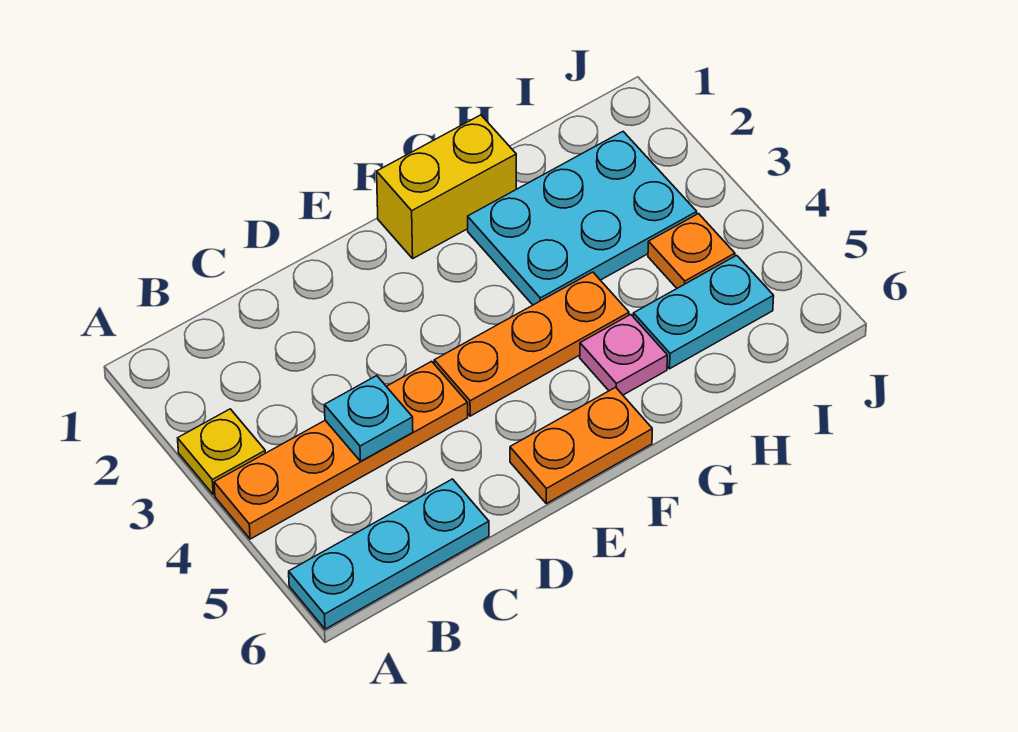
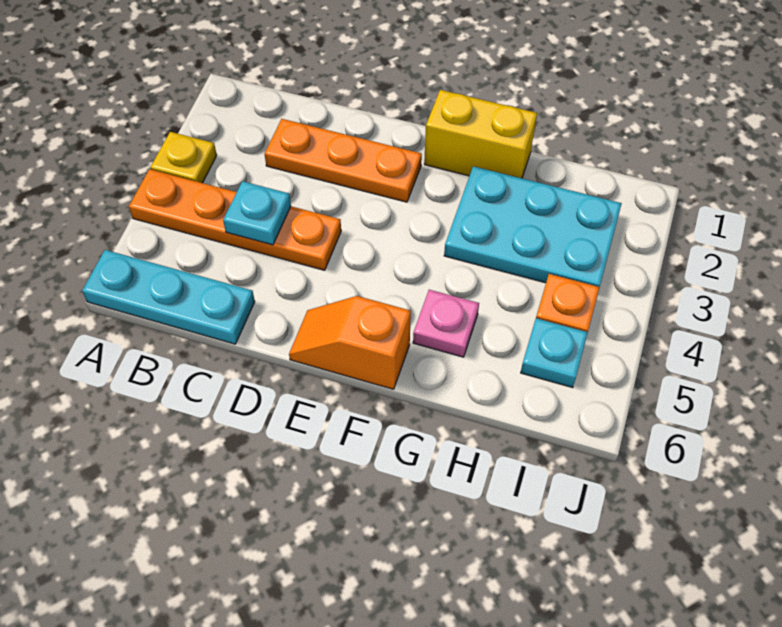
orange 1x3 plate [434,272,629,416] -> orange 1x3 plate moved to [265,119,422,202]
orange 1x2 plate [510,387,652,504] -> orange 1x2 slope [289,296,411,389]
cyan 1x2 plate [633,255,774,369] -> cyan 1x1 plate [521,318,588,388]

